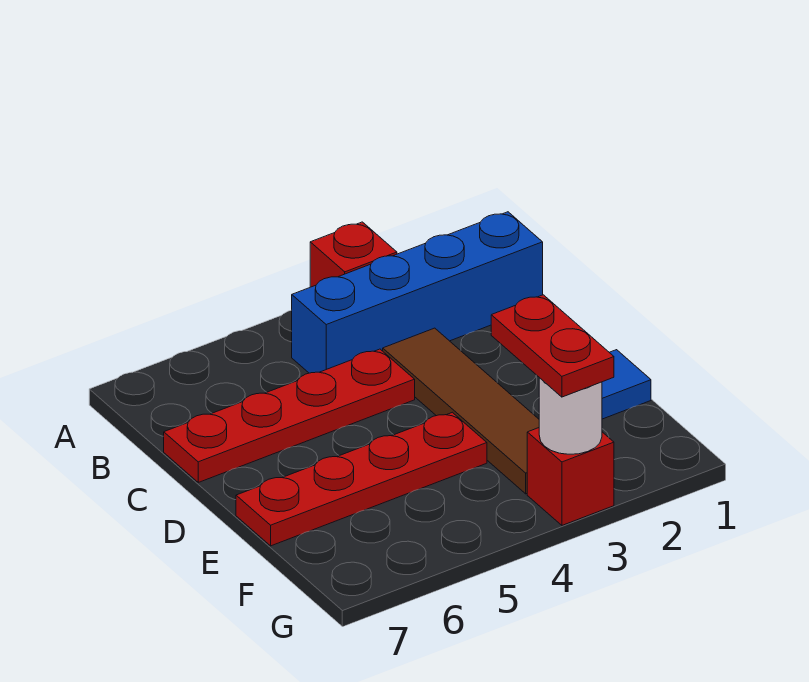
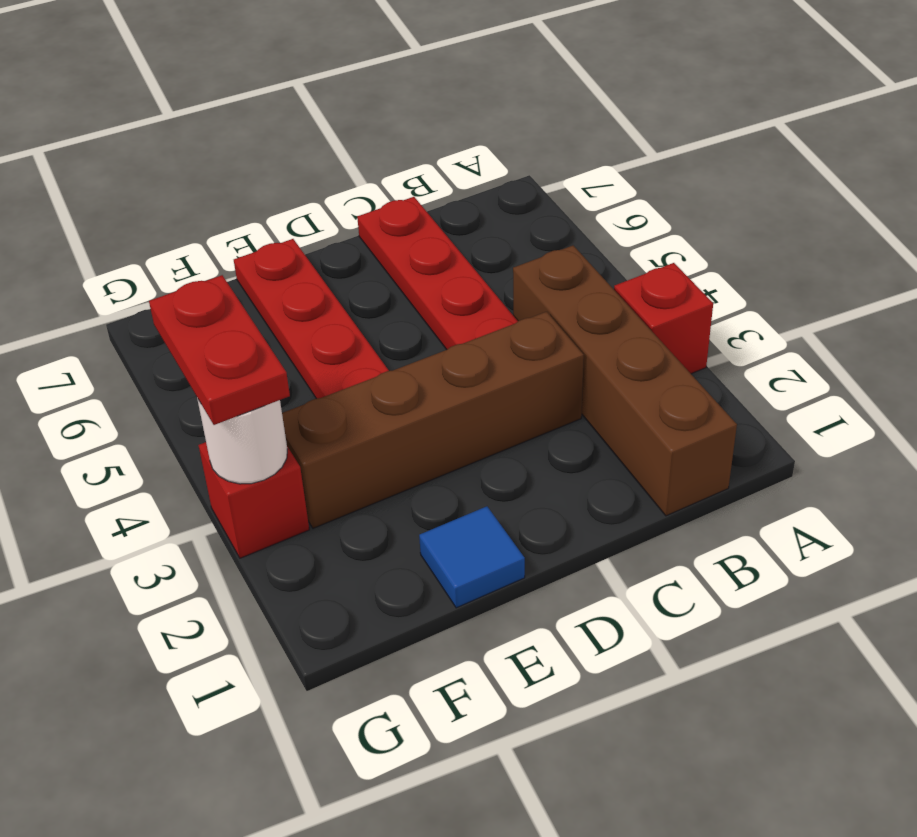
blue 1x4 brick [292,212,543,373] -> brown 1x4 brick [513,245,737,516]
brown 1x4 tile [383,328,539,494] -> brown 1x4 brick [282,312,584,528]
red 1x2 plate [491,295,614,397] -> red 1x2 plate turned to [149,275,290,425]

